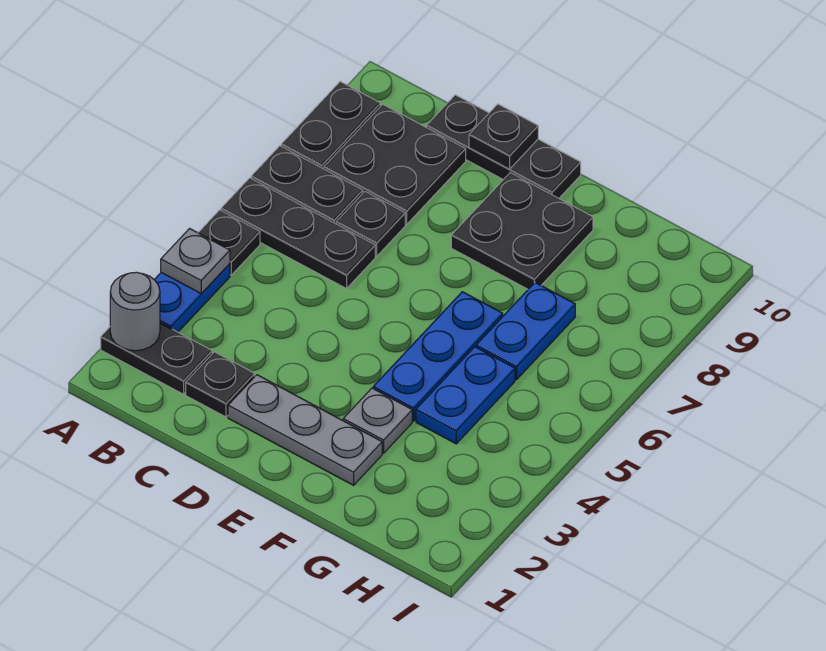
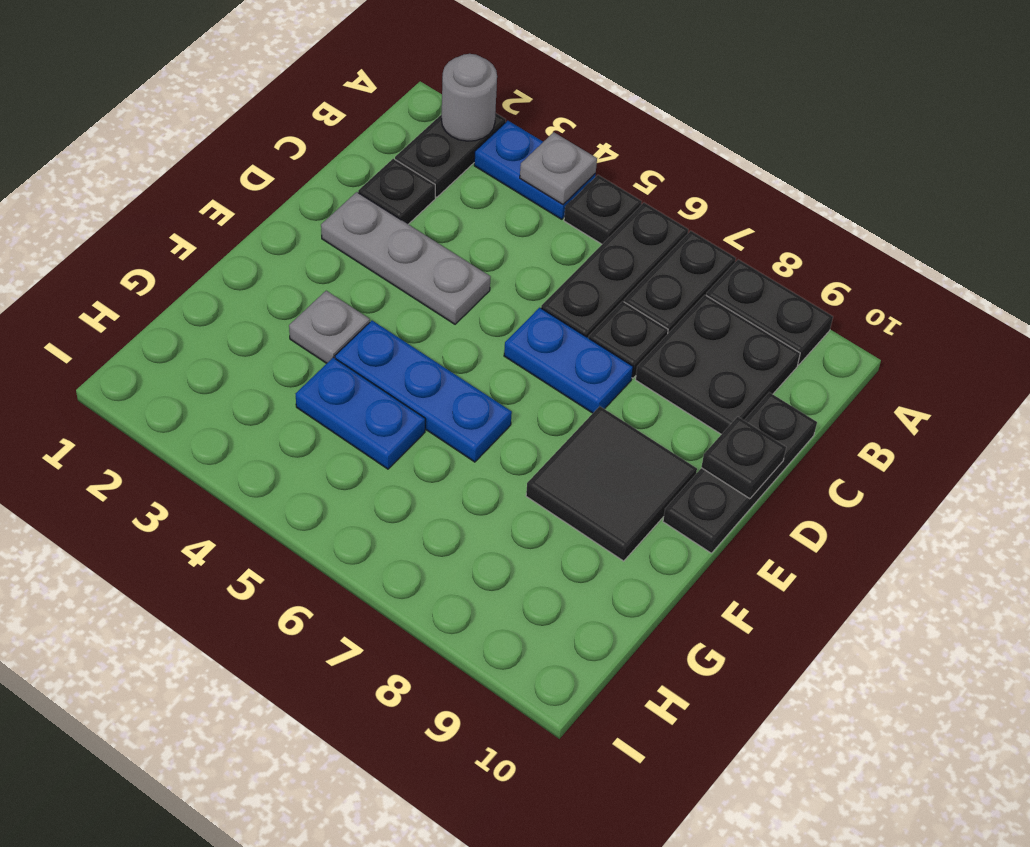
grey 1x3 plate [228,375,382,485] -> grey 1x3 plate turned to [321,192,490,324]
black 2x2 plate [451,173,593,289] -> black 2x2 tile [526,406,697,561]
blue 1x2 plate [476,283,575,380] -> blue 1x2 plate moved to [504,308,633,413]

